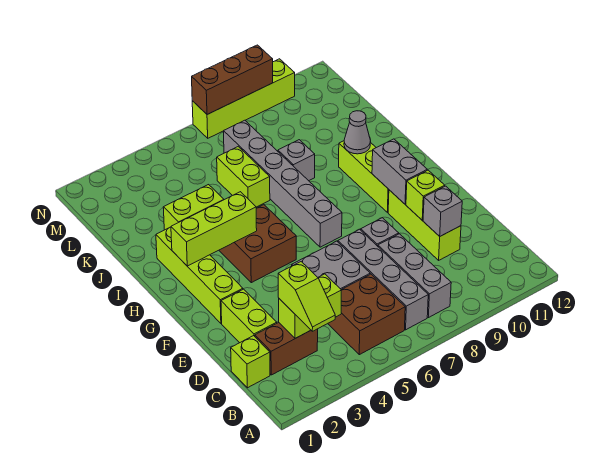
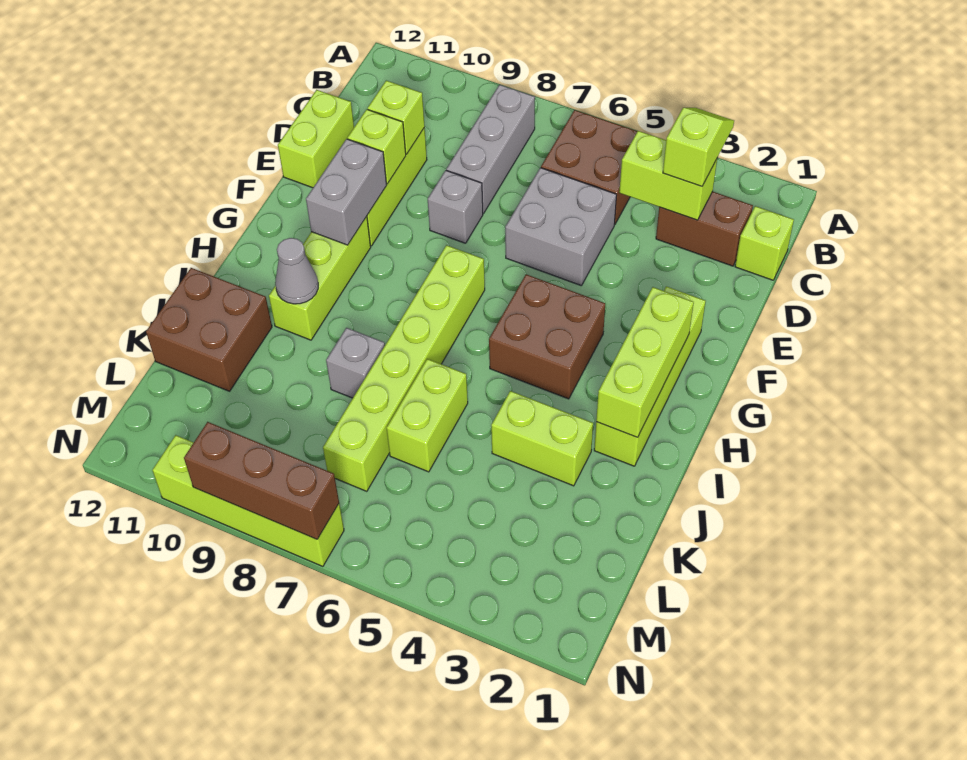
grey 1x4 brick [338,229,428,330] -> none
lime 1x2 brick [221,289,277,343] -> lime 1x2 brick moved to [278,90,354,188]
grey 1x1 brick [423,186,462,236] -> lime 1x1 brick [368,81,425,154]
grey 1x6 brick [224,120,342,247] -> lime 1x6 brick [323,245,485,491]
lime 1x3 brick [171,192,257,266] -> lime 1x3 brick turned to [596,287,694,437]
none -> brown 2x2 brick [146,268,272,391]

